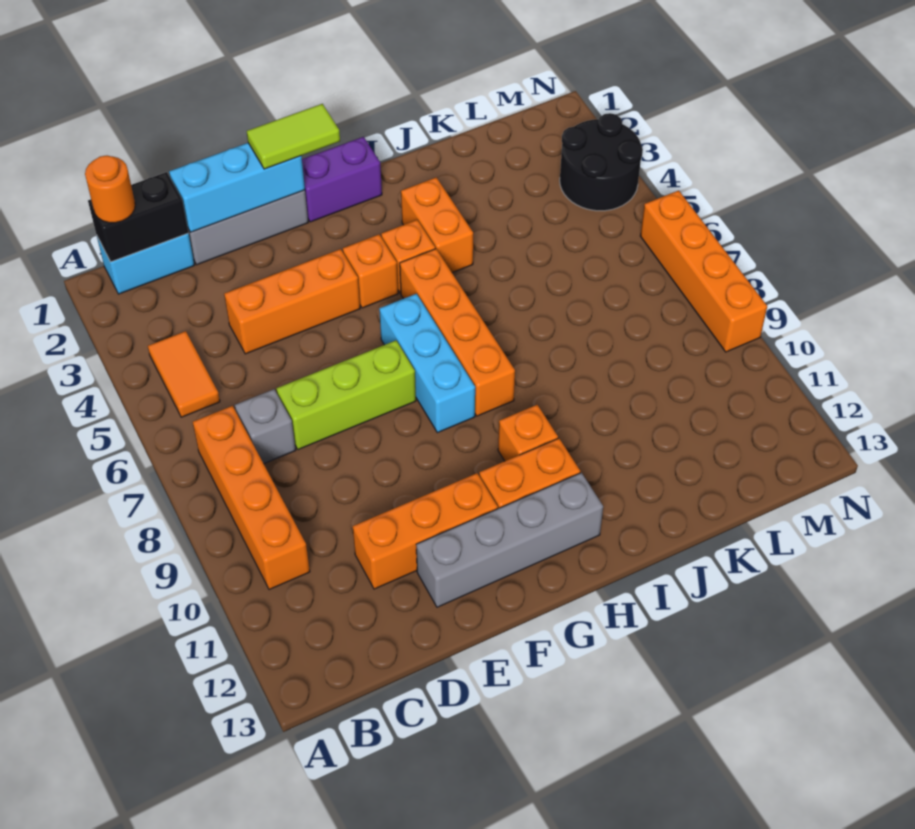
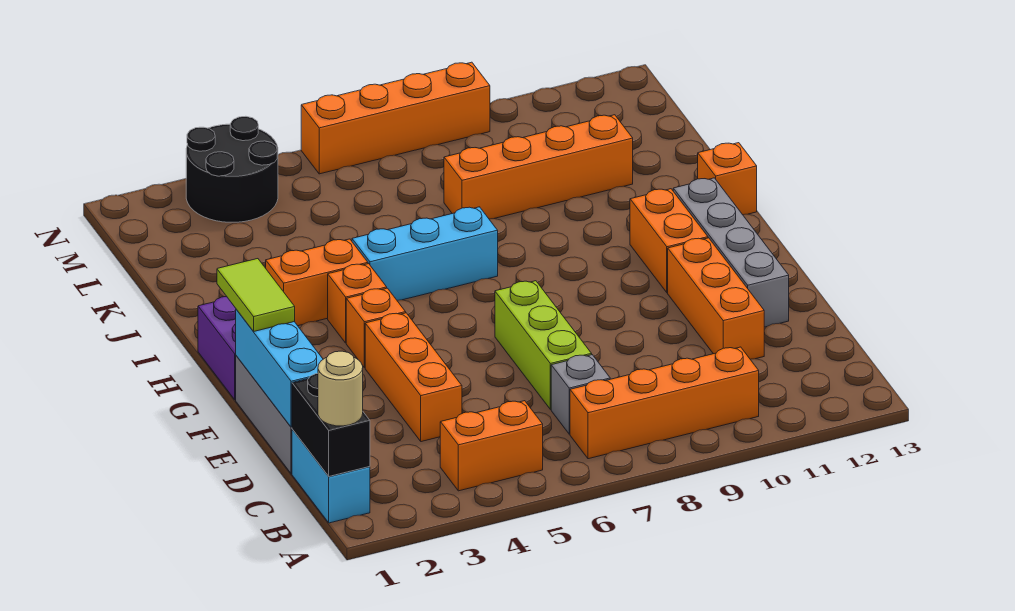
orange 1x1 round brick [85,156,135,223] -> tan 1x1 round brick [318,351,363,426]
orange 1x2 tile [148,331,220,417] -> orange 1x2 brick [440,401,543,491]
cyan 1x3 brick [379,294,475,433] -> cyan 1x3 brick moved to [352,207,498,300]
orange 1x4 brick [400,249,515,416] -> orange 1x4 brick moved to [444,115,633,219]
orange 1x1 brick [498,405,558,461] -> orange 1x1 brick moved to [698,143,757,215]

